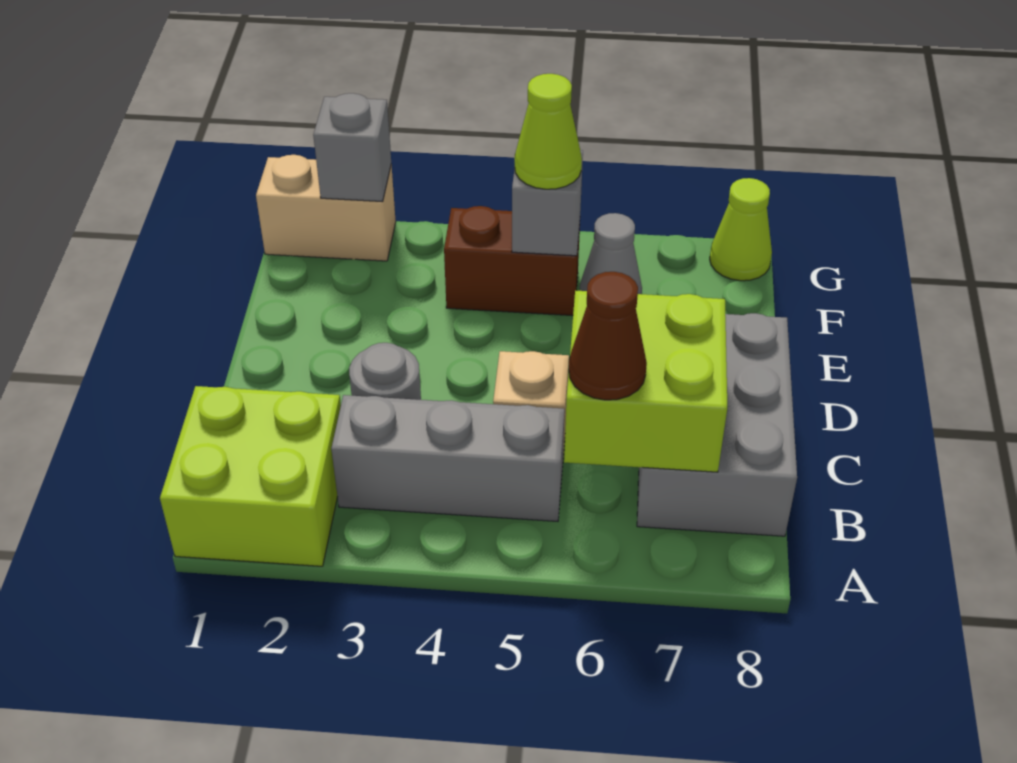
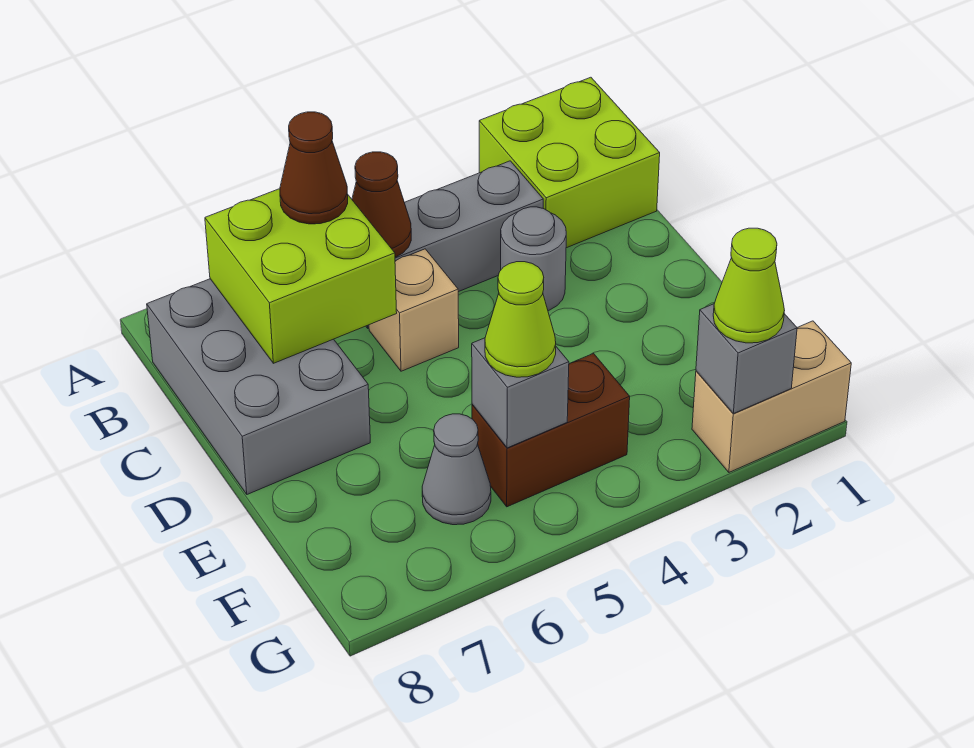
none -> brown 1x1 cone [352,152,411,257]
lime 1x1 cone [710,178,772,281] -> lime 1x1 cone moved to [713,228,785,343]

